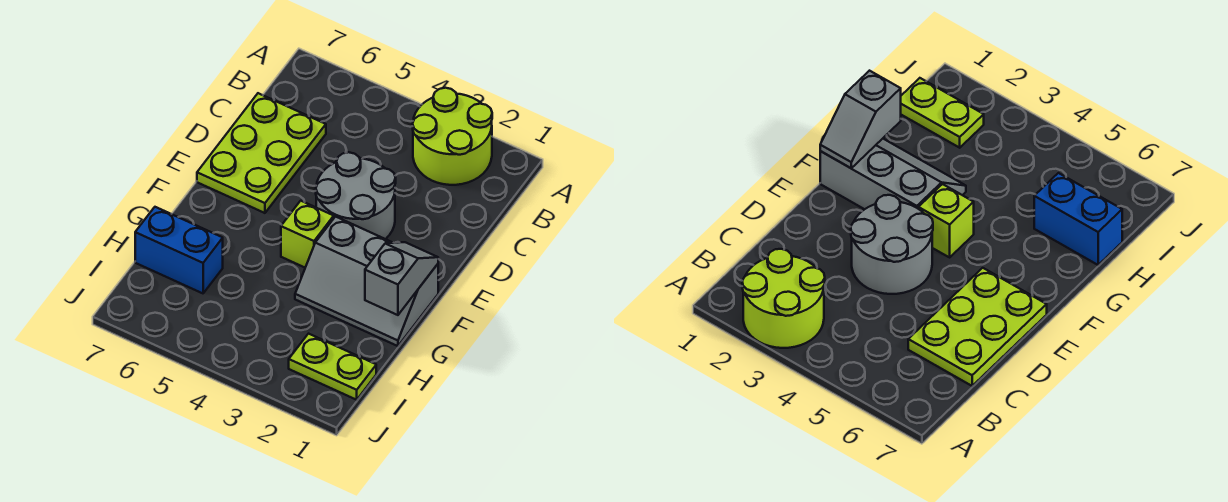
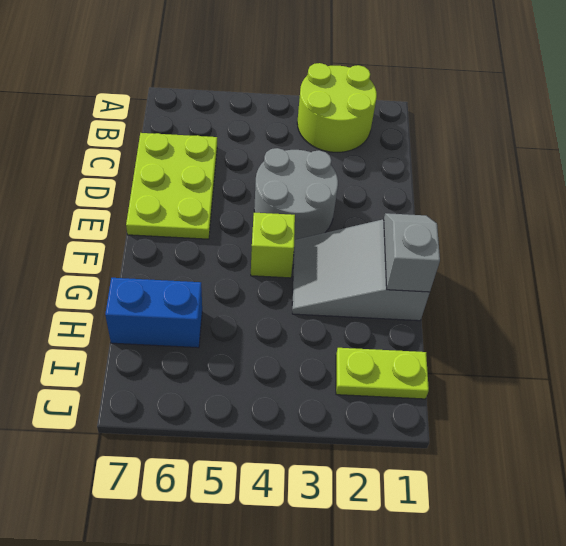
grey 2x3 slope [295,217,438,346] -> grey 2x3 slope turned to [292,219,430,321]

